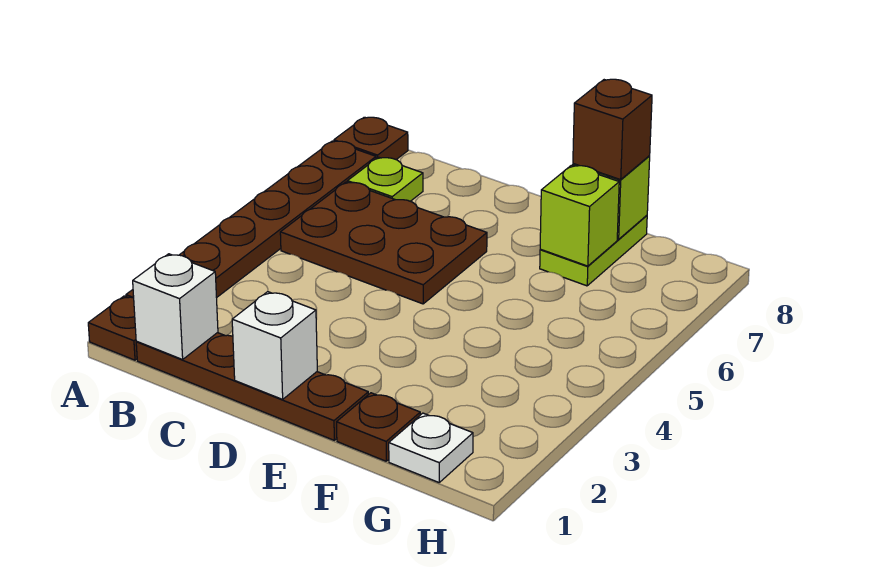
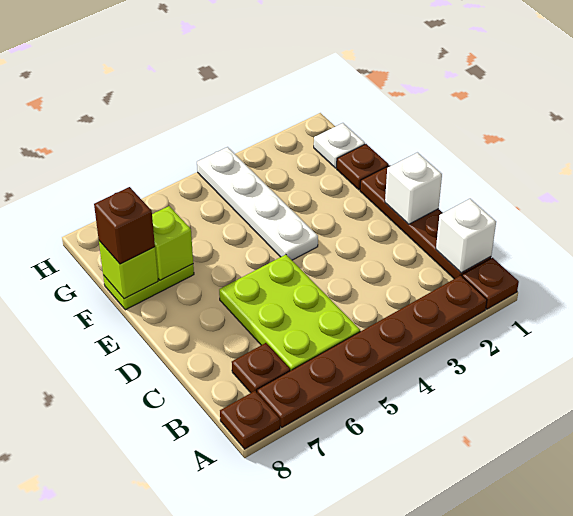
brown 2x3 plate [280,182,487,304] -> lime 2x3 plate [219,255,360,371]
lime 1x1 plate [348,157,423,201] -> brown 1x1 plate [232,343,290,393]
none -> white 1x4 plate [197,147,318,260]

